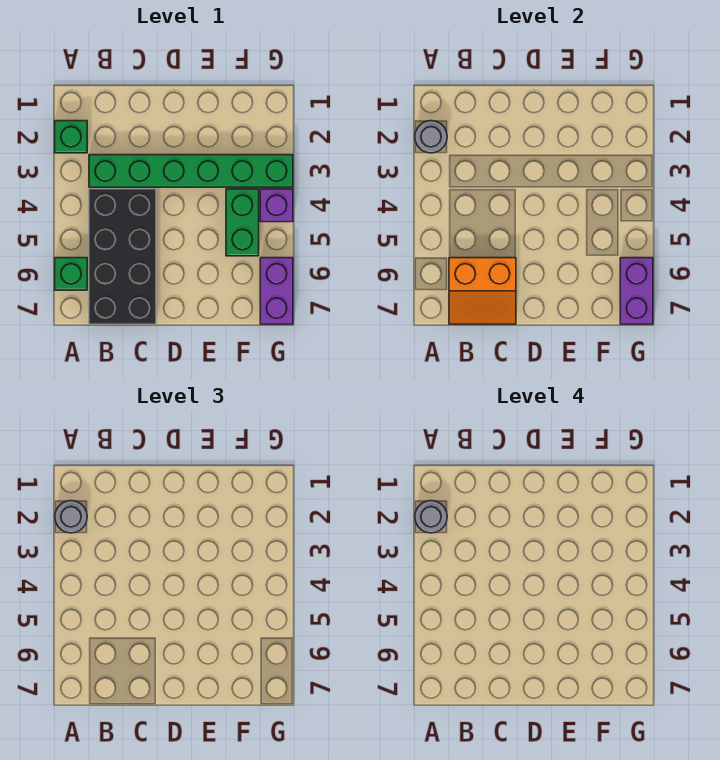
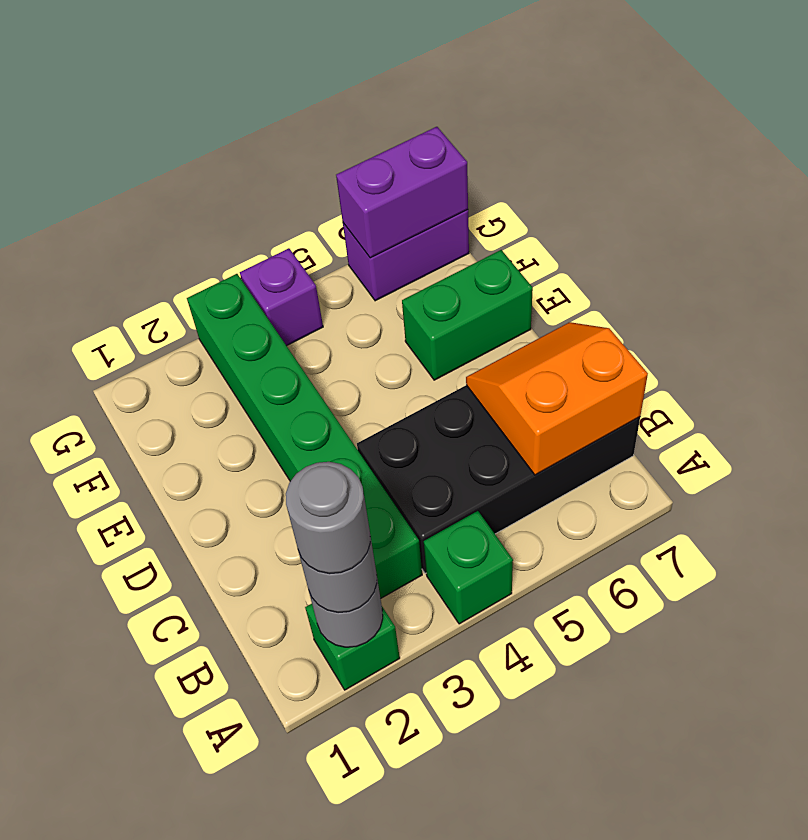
green 1x1 brick [55,258,87,290] -> green 1x1 brick moved to [424,511,513,624]
orange 2x2 slope [449,258,516,324] -> orange 2x2 slope turned to [466,322,648,475]
green 1x2 brick [226,189,259,256] -> green 1x2 brick moved to [402,250,533,380]

